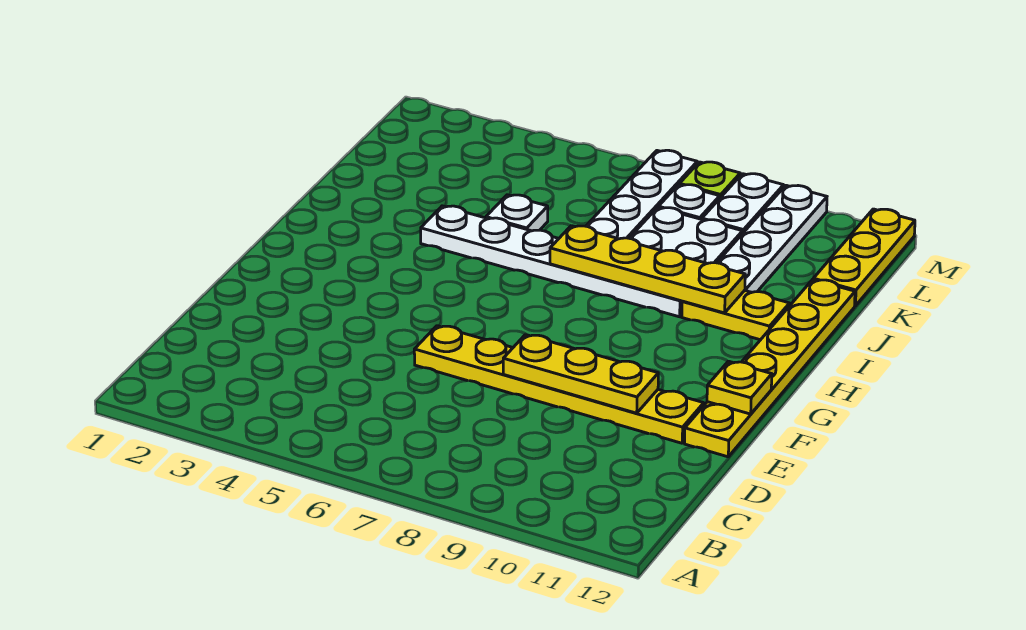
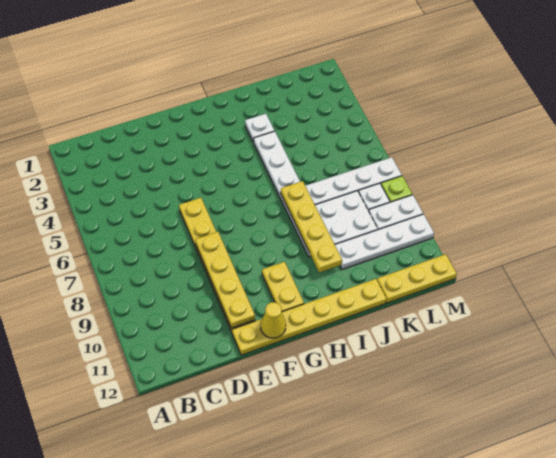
yellow 1x3 plate [503,335,658,413] -> yellow 1x4 plate [195,232,255,328]
yellow 1x1 plate [707,361,772,414] -> yellow 1x1 cone [261,302,286,338]
yellow 1x2 plate [682,290,790,340] -> yellow 1x2 plate moved to [262,262,304,312]
white 1x1 plate [486,195,548,231] -> white 1x1 plate moved to [245,114,275,142]

